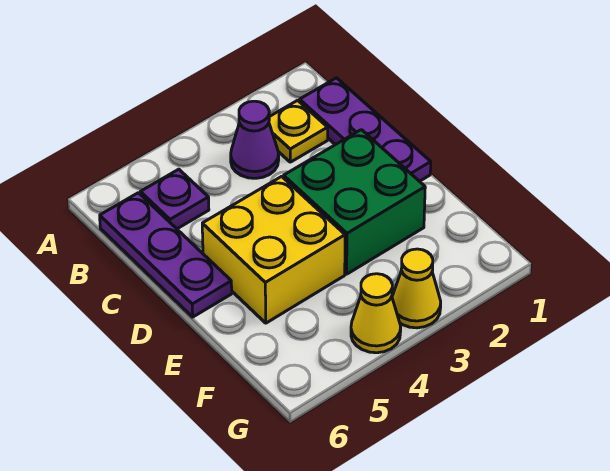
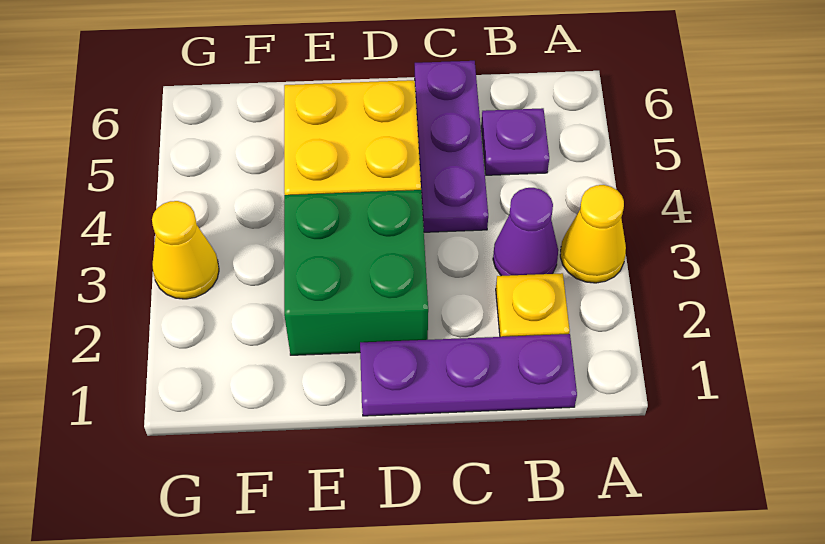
purple 1x3 plate [100,193,232,317] -> purple 1x3 plate turned to [415,61,488,232]
yellow 1x1 cone [351,274,401,353] -> yellow 1x1 cone moved to [560,185,626,283]

